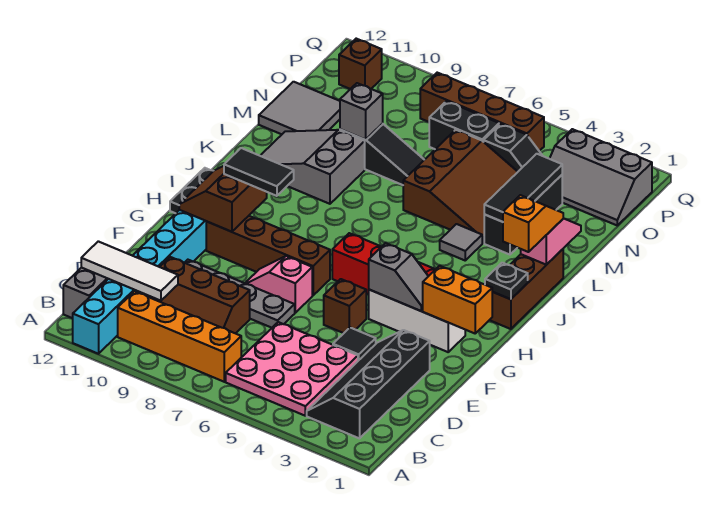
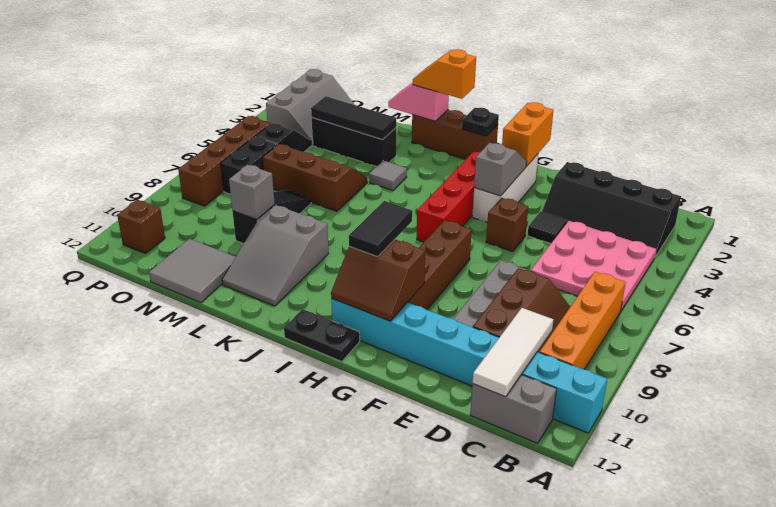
pink 1x2 slope [245,256,312,313] -> none
brown 3x3 slope [403,130,518,243] -> brown 2x3 slope [262,144,367,211]

